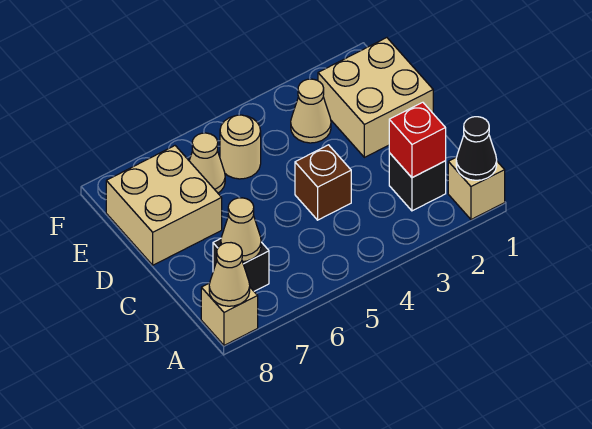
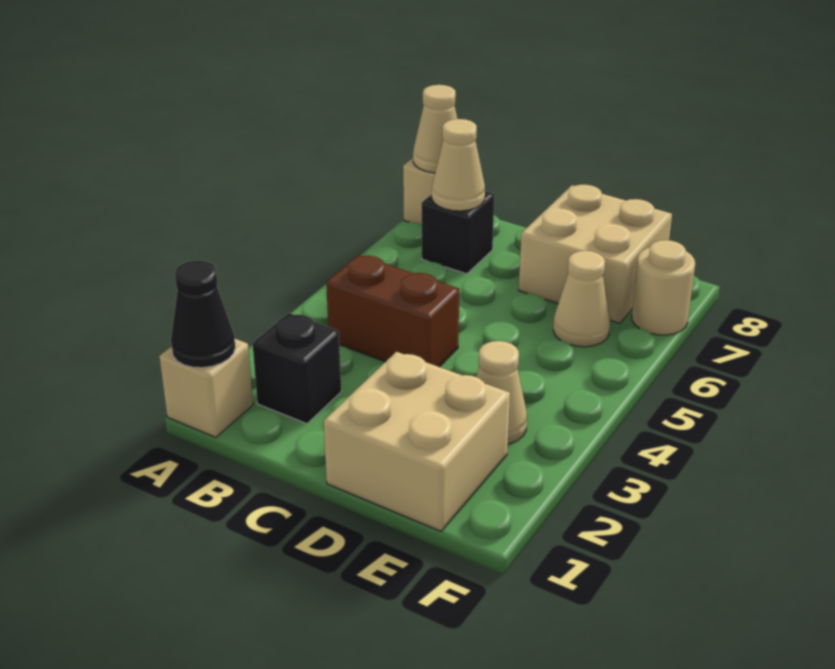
red 1x1 brick [389,102,446,178] -> none
brown 1x1 brick [295,145,351,220] -> brown 1x2 brick [326,255,459,367]
tan 1x1 round brick [220,115,261,179] -> tan 1x1 round brick moved to [632,240,695,335]

